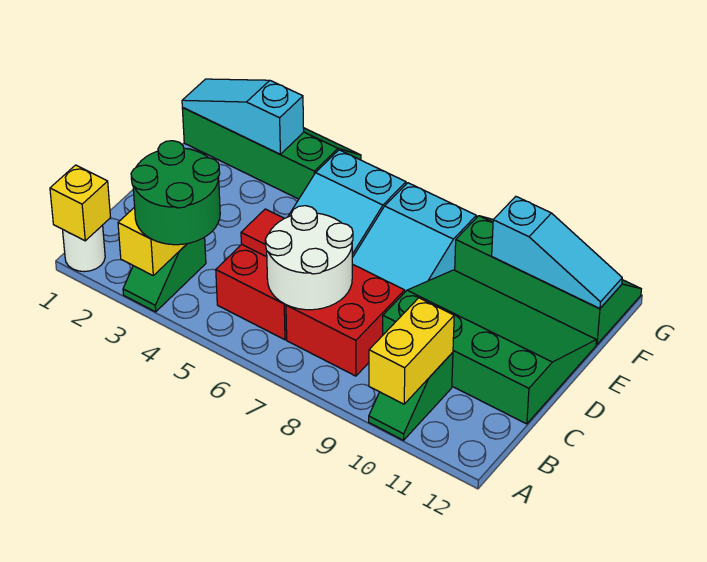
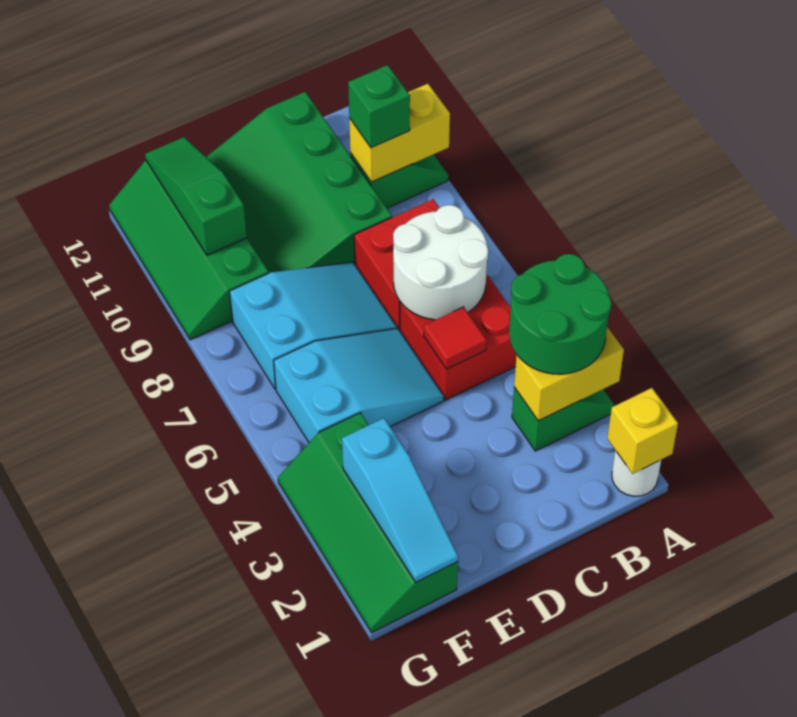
none -> green 1x1 brick [348,65,410,148]
cyan 1x3 slope [492,197,622,309] -> green 1x3 slope [145,137,247,255]

